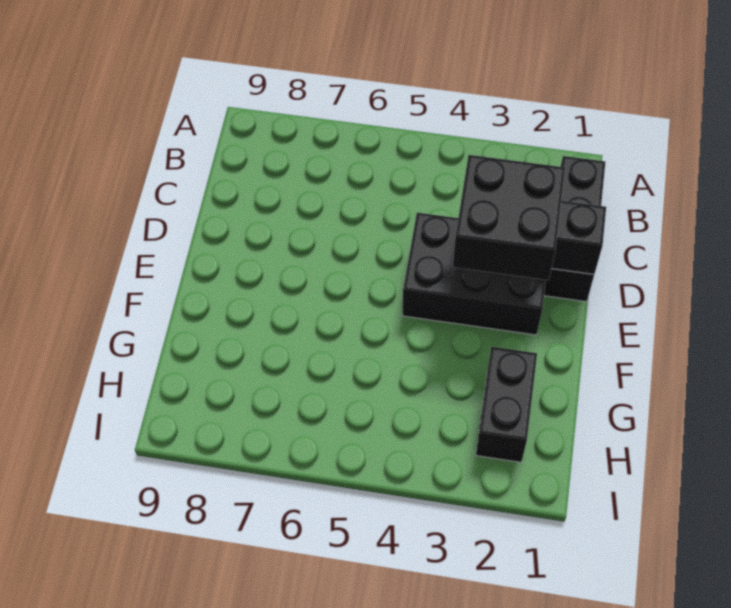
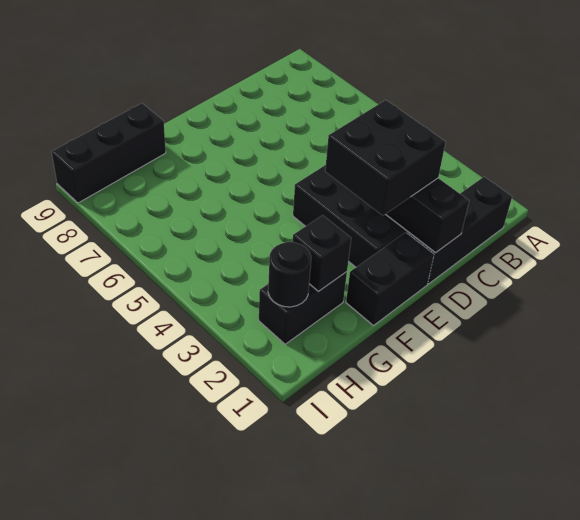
none -> black 1x2 brick [346,232,434,326]
none -> black 1x1 brick [293,215,351,291]
none -> black 1x3 brick [52,103,166,203]
none -> black 1x1 round brick [268,242,311,307]

